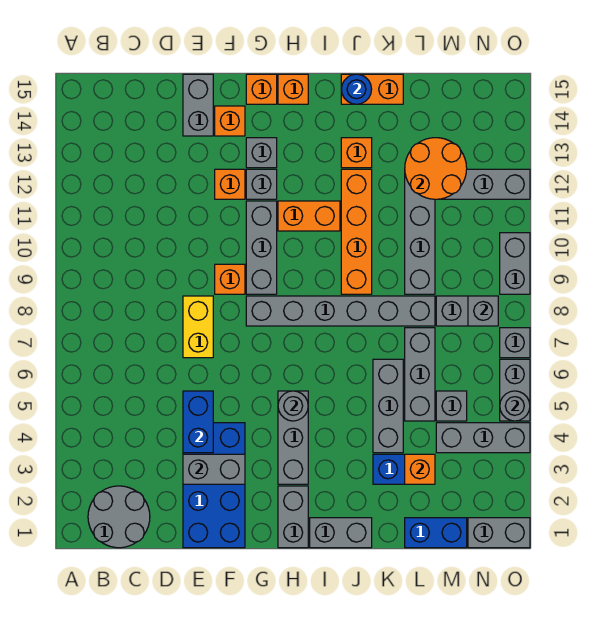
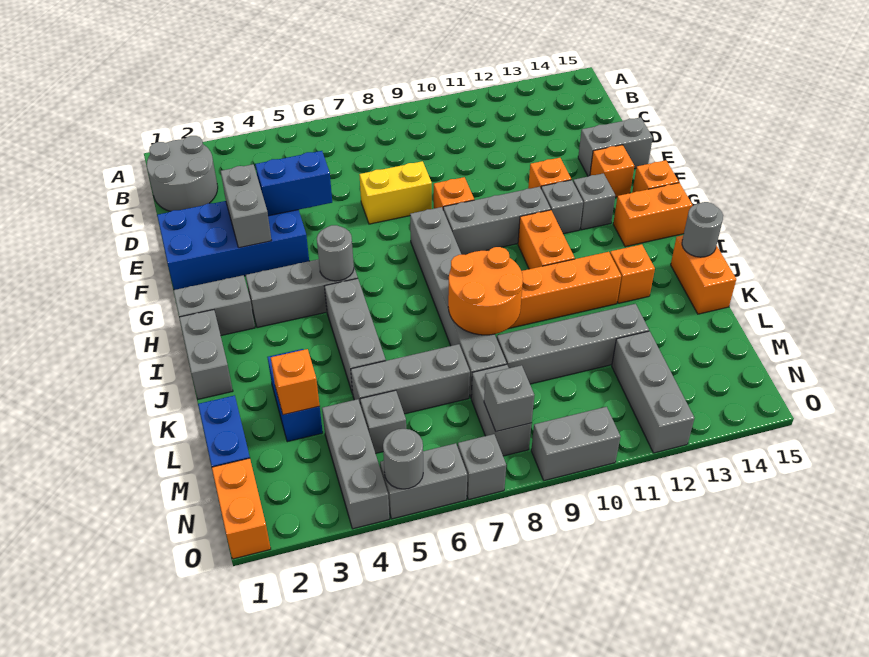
orange 1x1 brick [278,74,308,104] -> orange 1x2 brick [613,183,692,247]
blue 1x1 round brick [341,74,372,104] -> grey 1x1 round brick [682,202,723,257]
grey 1x3 brick [373,359,403,453] -> grey 1x3 brick turned to [325,278,386,394]
orange 2x2 round brick [405,138,467,199] -> orange 2x2 round brick moved to [448,247,523,335]
grey 1x2 brick [468,518,530,548] -> orange 1x2 brick [212,458,271,559]

